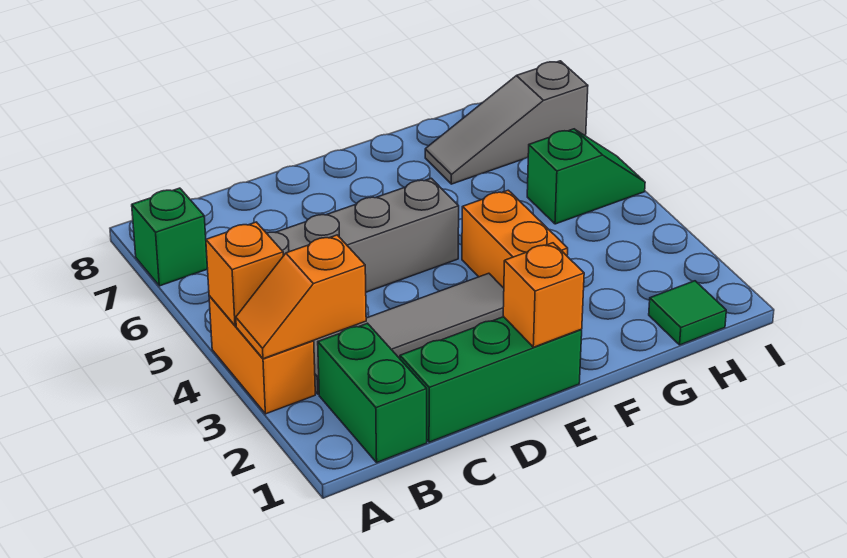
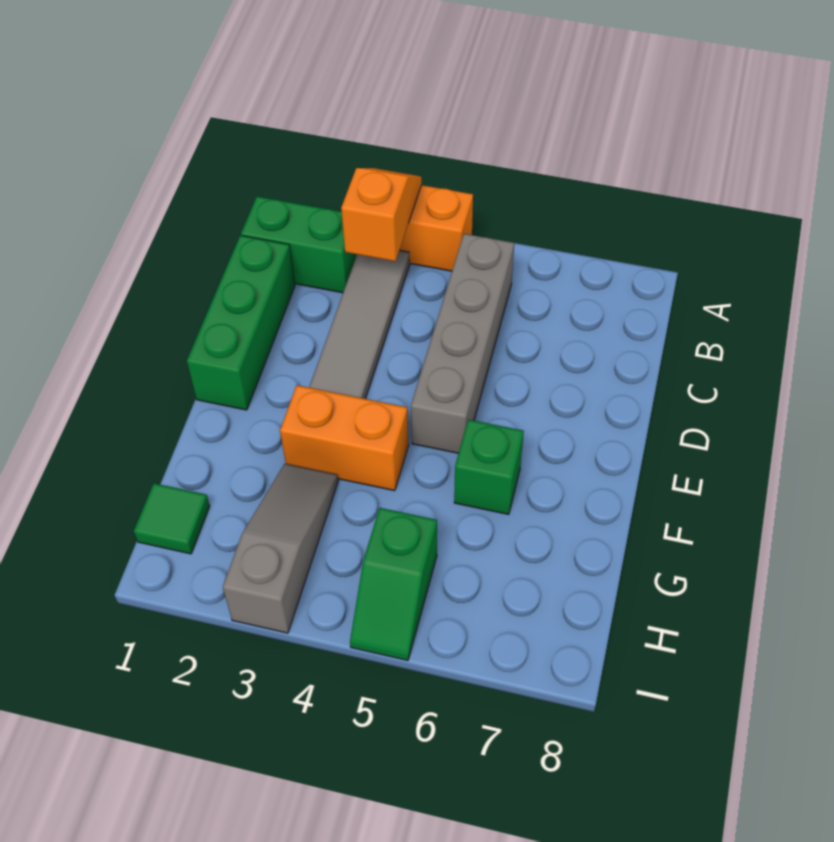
orange 1x1 brick [206,222,283,326] -> none
green 1x1 brick [132,188,207,286] -> green 1x1 brick moved to [454,420,524,515]
orange 1x1 brick [503,243,584,347] -> none
grey 1x3 slope [425,61,588,184] -> grey 1x3 slope moved to [223,464,338,633]

